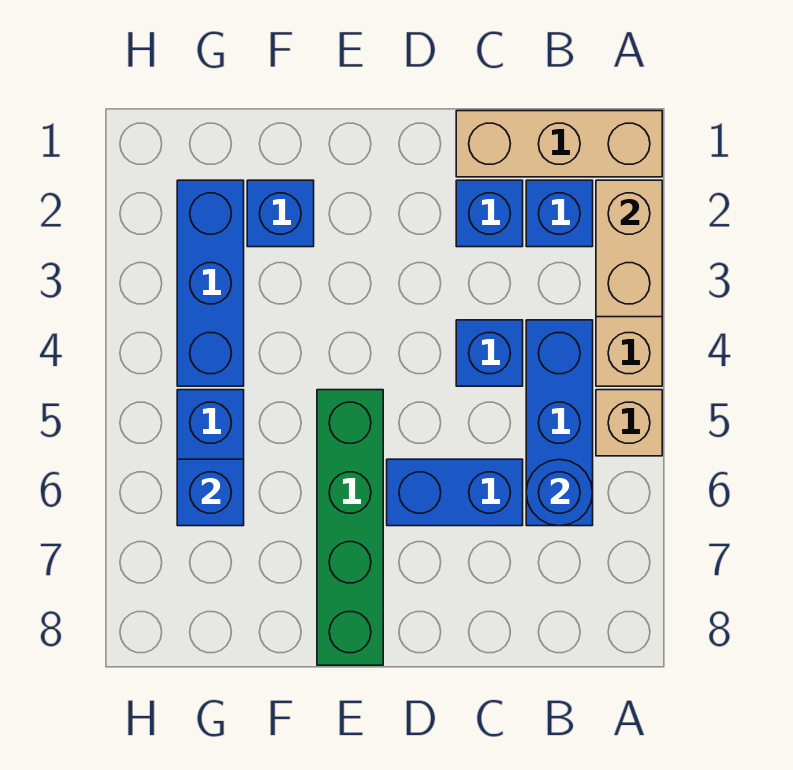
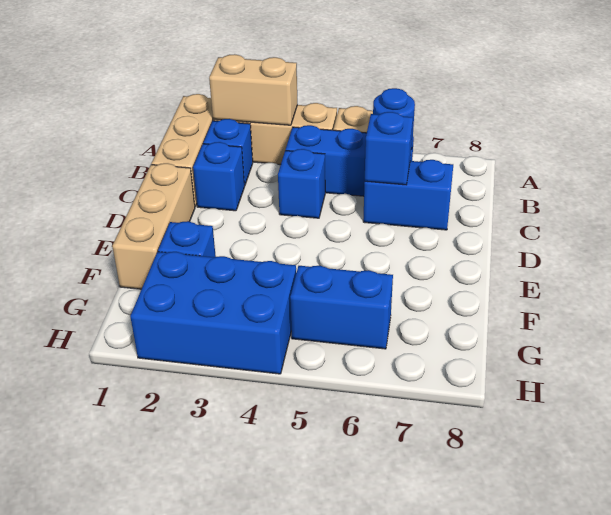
blue 1x2 brick [387,459,523,526] -> blue 1x2 brick turned to [363,160,453,230]
none -> tan 1x3 brick [112,163,195,289]
green 1x4 brick [317,390,383,665] -> none
blue 1x3 brick [177,180,244,386] -> blue 2x3 brick [130,252,296,374]
blue 1x1 brick [177,459,244,526] -> blue 1x1 brick moved to [365,112,413,185]

